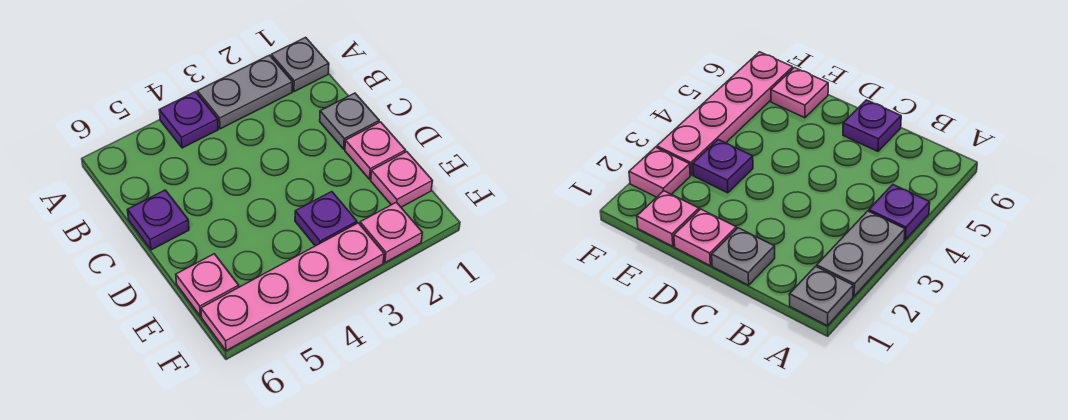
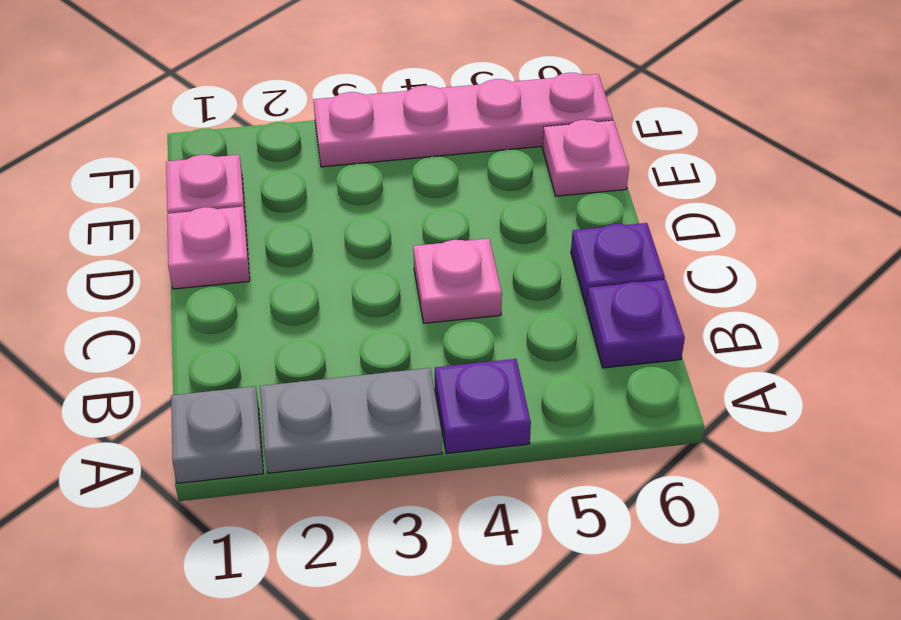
grey 1x1 plate [320,93,379,149] -> none
purple 1x1 plate [295,192,357,246] -> purple 1x1 plate moved to [586,280,685,368]
pink 1x1 plate [360,202,422,263] -> pink 1x1 plate moved to [413,238,502,323]

